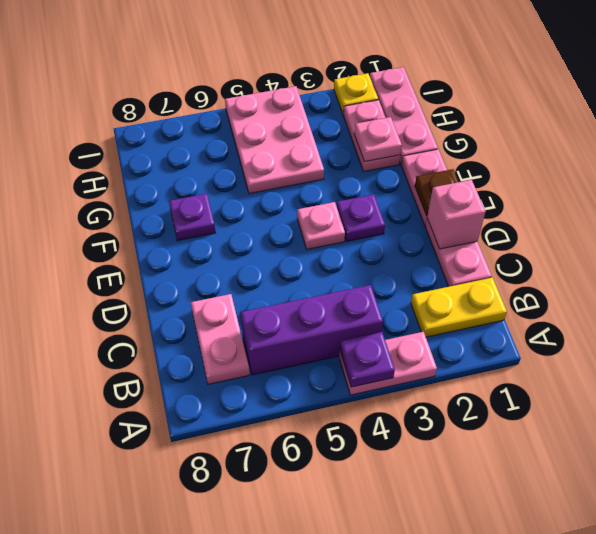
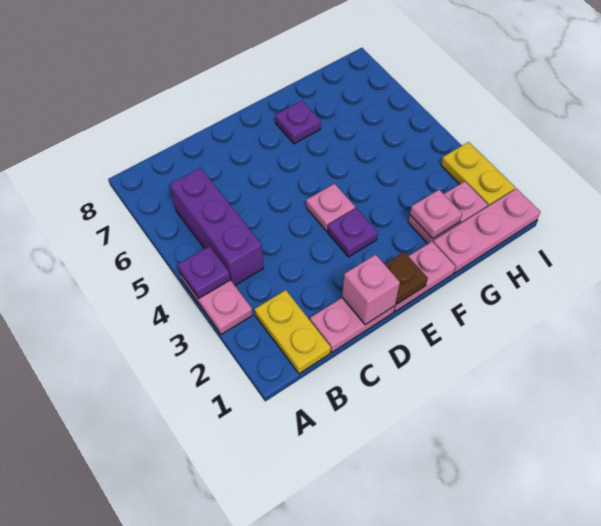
pink 1x2 plate [191,294,250,384] -> none
pink 2x3 plate [225,86,324,194] -> none
yellow 1x1 plate [334,73,378,115] -> yellow 1x2 plate [441,142,515,207]

